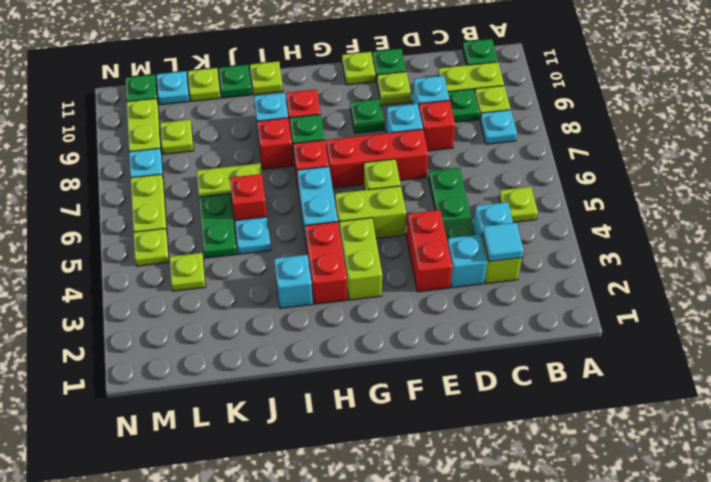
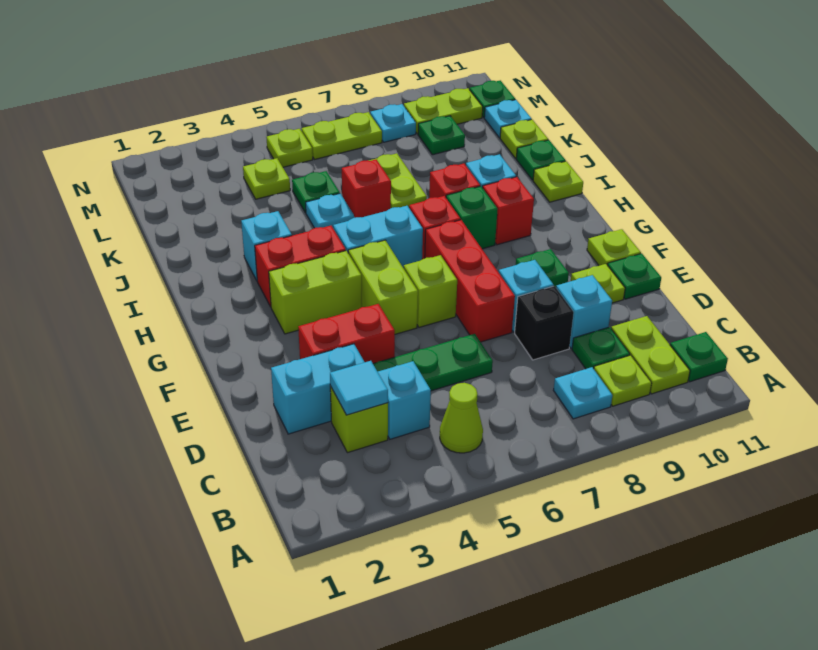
lime 1x1 plate [499,187,538,222] -> lime 1x1 cone [440,383,483,453]
cyan 1x1 brick [448,234,487,288] -> cyan 1x2 brick [271,344,364,434]
red 1x1 brick [419,100,455,151] -> black 1x1 brick [515,286,574,360]
green 1x2 plate [199,194,237,258] -> green 1x1 plate [292,171,340,213]
lime 1x1 plate [160,120,194,154] -> green 1x1 plate [418,116,465,155]

